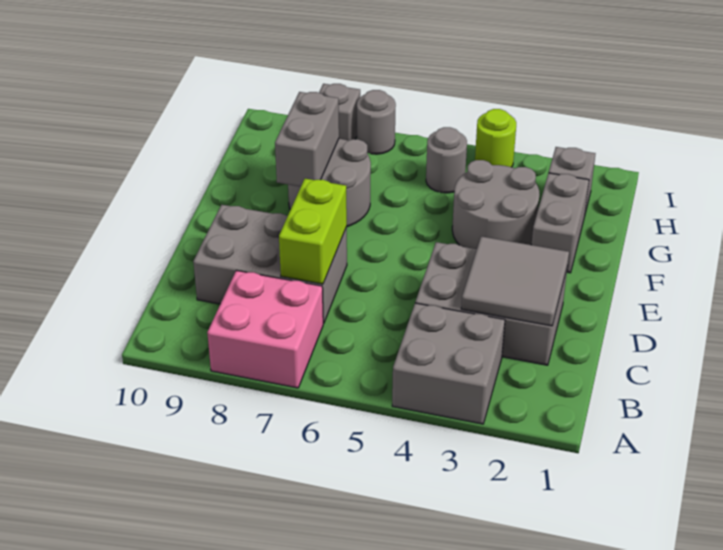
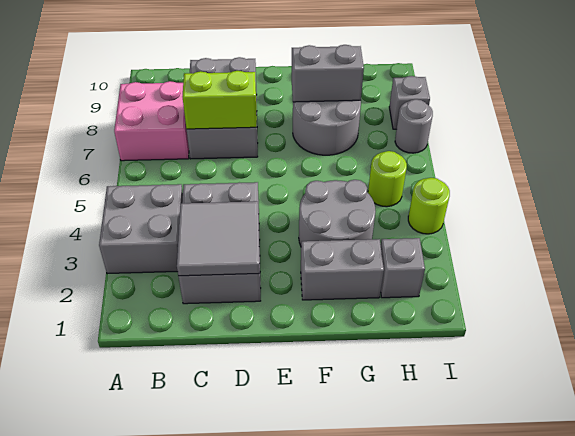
grey 1x1 round brick [426,127,467,193] -> lime 1x1 round brick [368,151,407,207]

